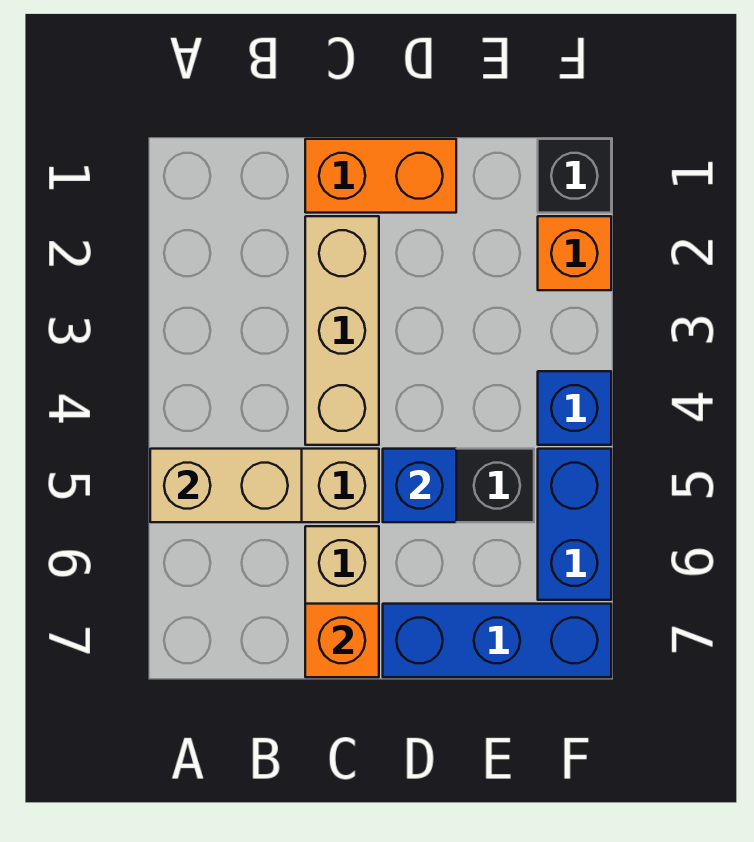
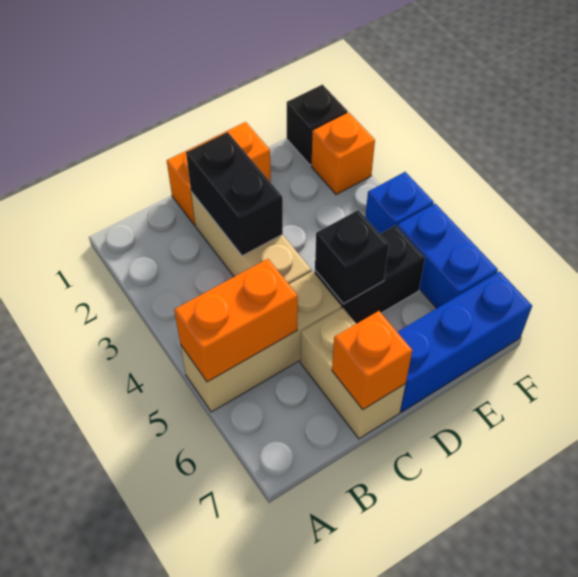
tan 1x2 brick [150,449,302,522] -> orange 1x2 brick [174,259,298,382]
none -> black 1x2 brick [186,132,283,256]
blue 1x1 brick [383,449,456,522] -> black 1x1 brick [315,210,389,304]

